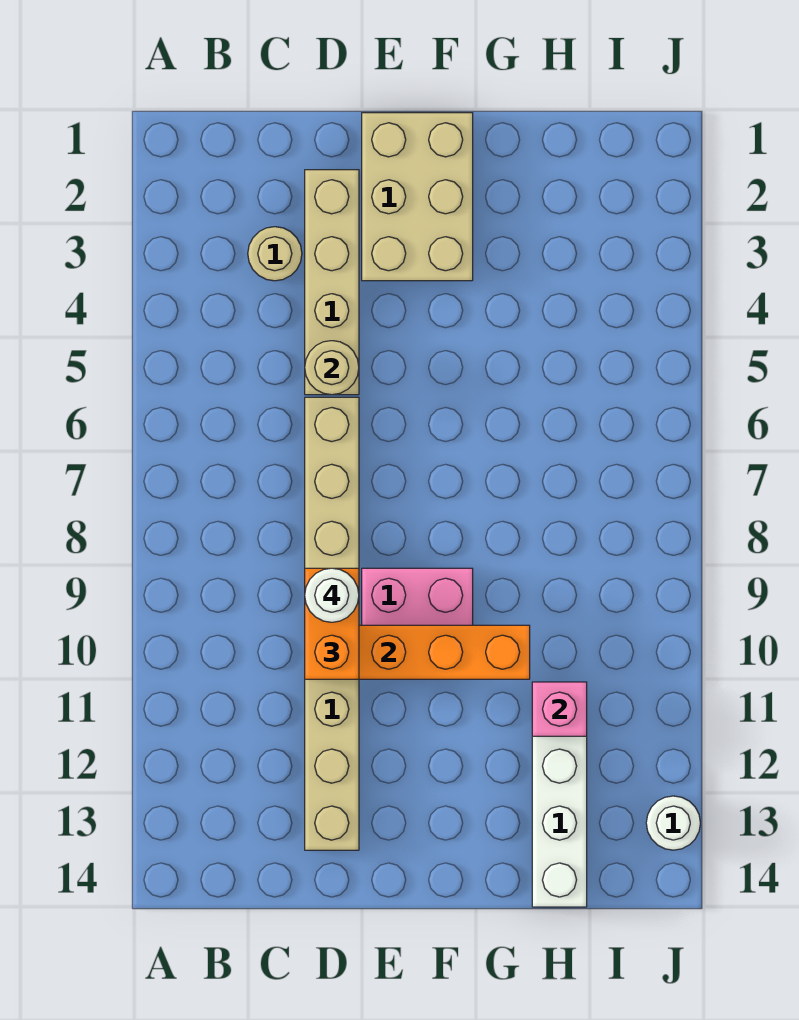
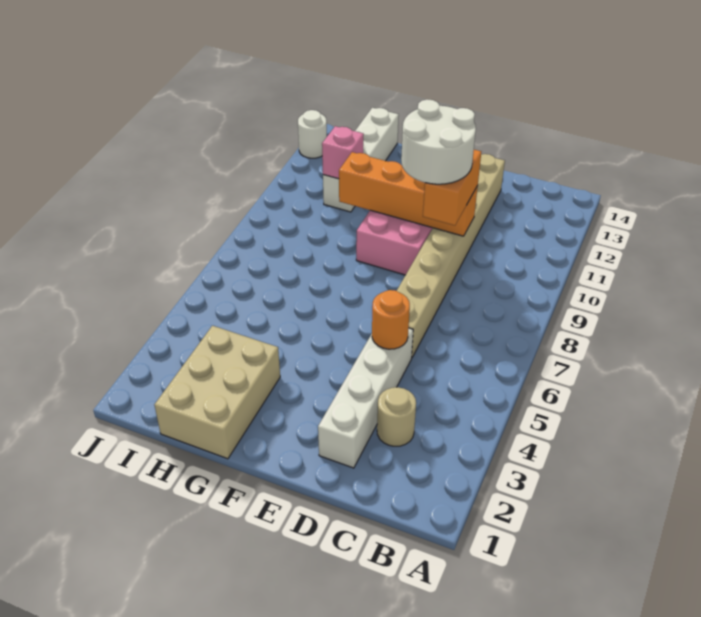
tan 1x4 brick [305,170,359,395] -> white 1x4 brick [318,328,413,468]
tan 1x1 round brick [305,341,359,395] -> orange 1x1 round brick [372,290,410,349]
white 1x1 round brick [305,568,359,622] -> white 2x2 round brick [401,99,476,184]
tan 2x3 brick [362,113,473,281] -> tan 2x3 brick moved to [155,326,280,459]

